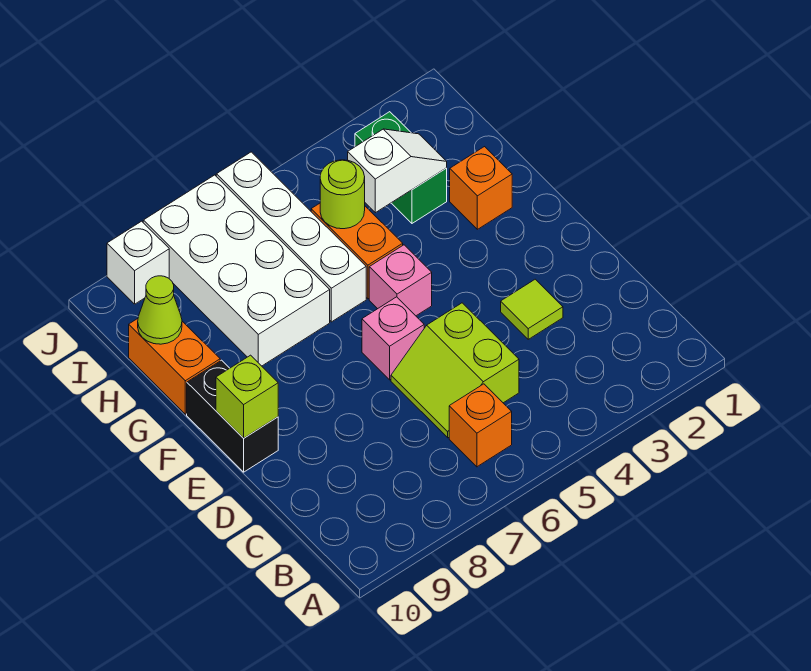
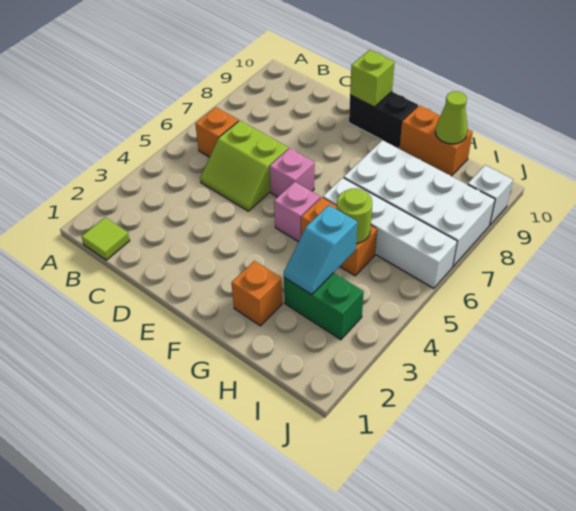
lime 2x2 slope [391,303,519,438] -> lime 2x2 slope turned to [200,120,289,211]
lime 1x1 tile [501,279,563,339] -> lime 1x1 tile moved to [82,217,130,260]
white 1x2 slope [348,129,447,213] -> cyan 1x2 slope [284,205,357,295]

